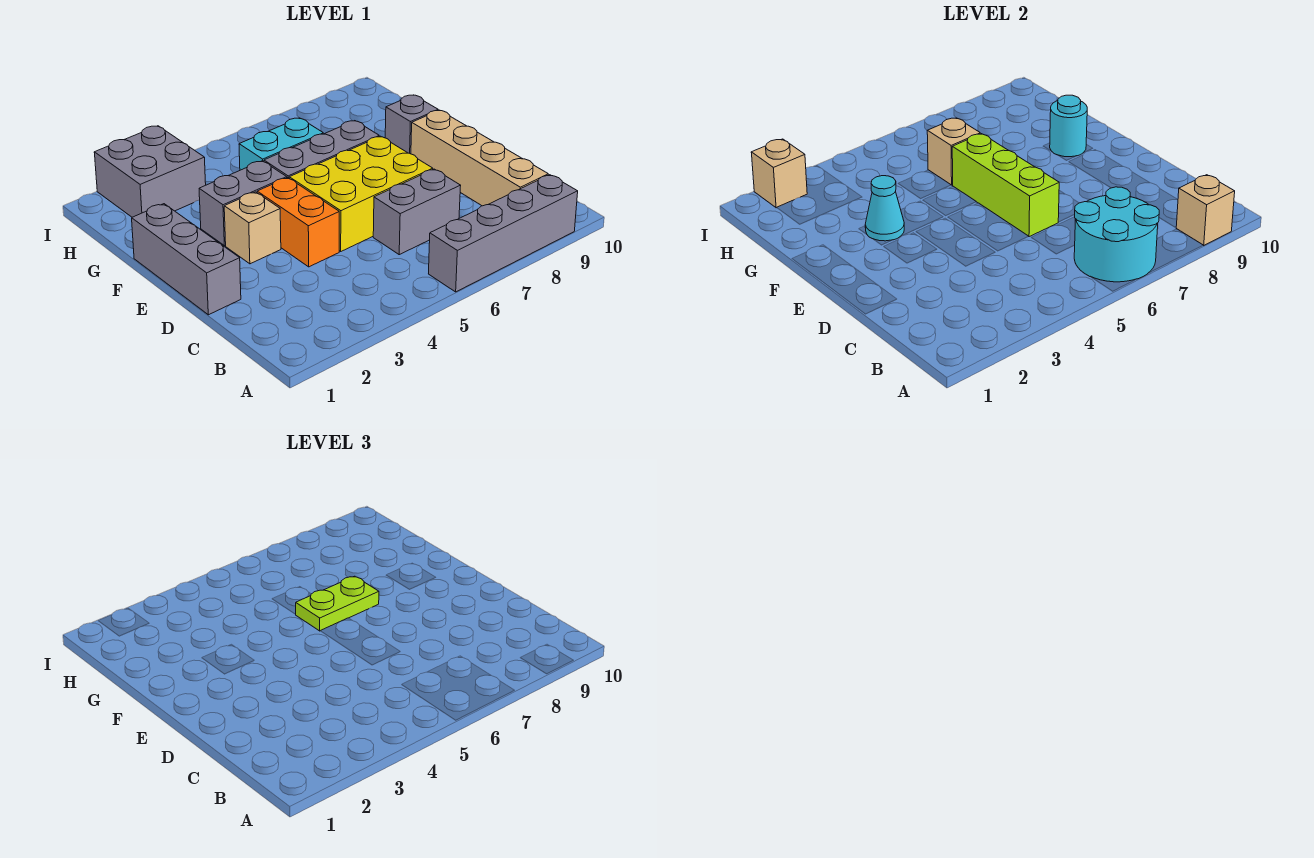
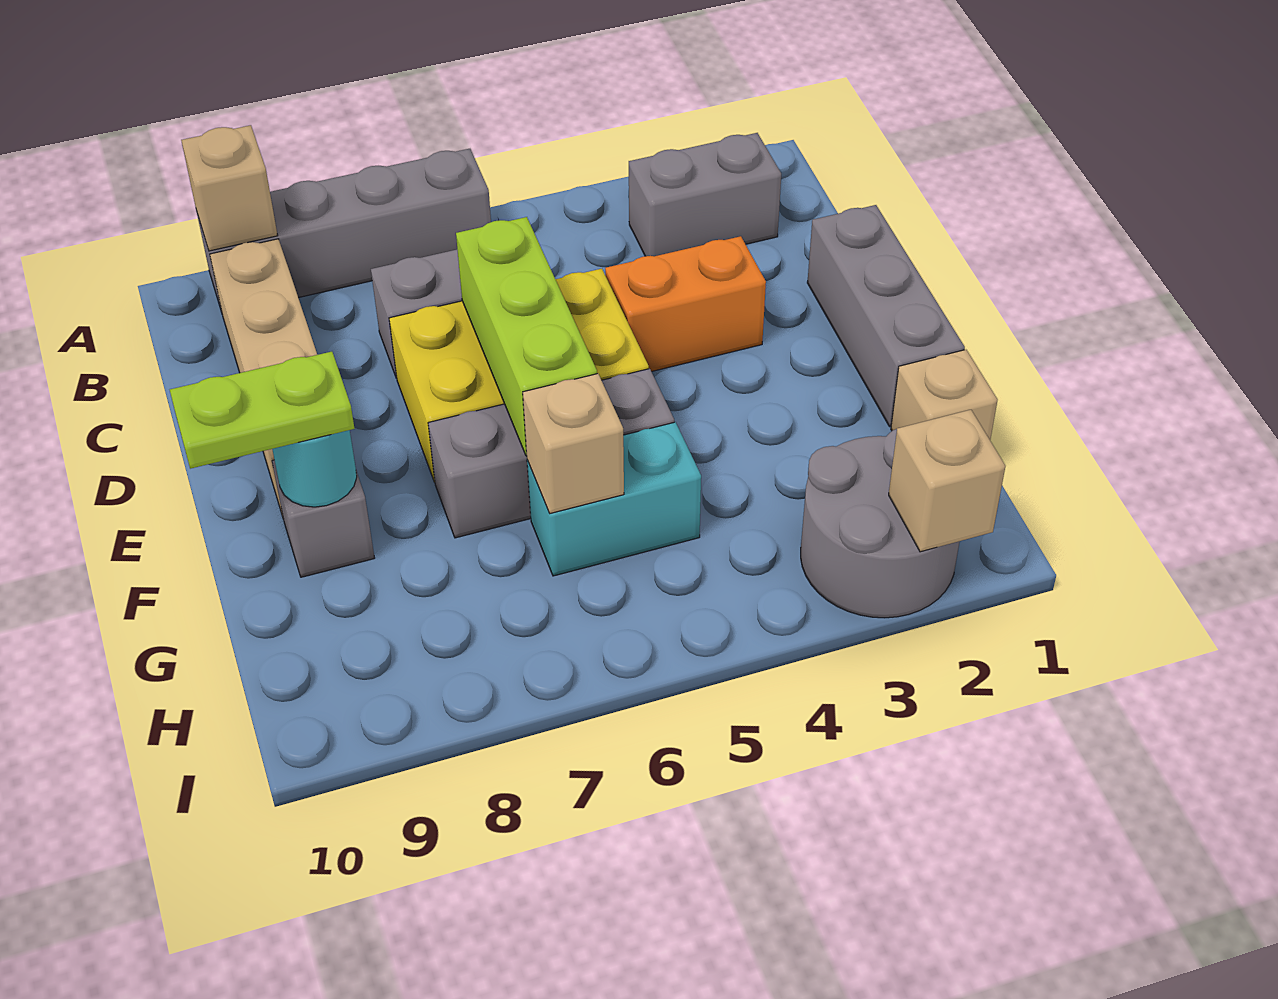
cyan 2x2 round brick [1074,187,1159,282] -> none
orange 1x2 brick [257,178,339,267] -> orange 1x2 brick turned to [605,236,766,372]
tan 1x1 brick [224,192,281,264] -> tan 1x1 brick moved to [891,350,997,440]
grey 1x2 brick [199,161,287,246] -> grey 1x2 brick moved to [629,133,781,256]
cyan 1x1 cone [865,176,904,241] -> none
lime 1x2 plate [295,576,379,631] -> lime 1x2 plate moved to [170,352,355,469]
grey 2x2 brick [94,126,206,217] -> grey 2x2 round brick [801,429,960,618]

